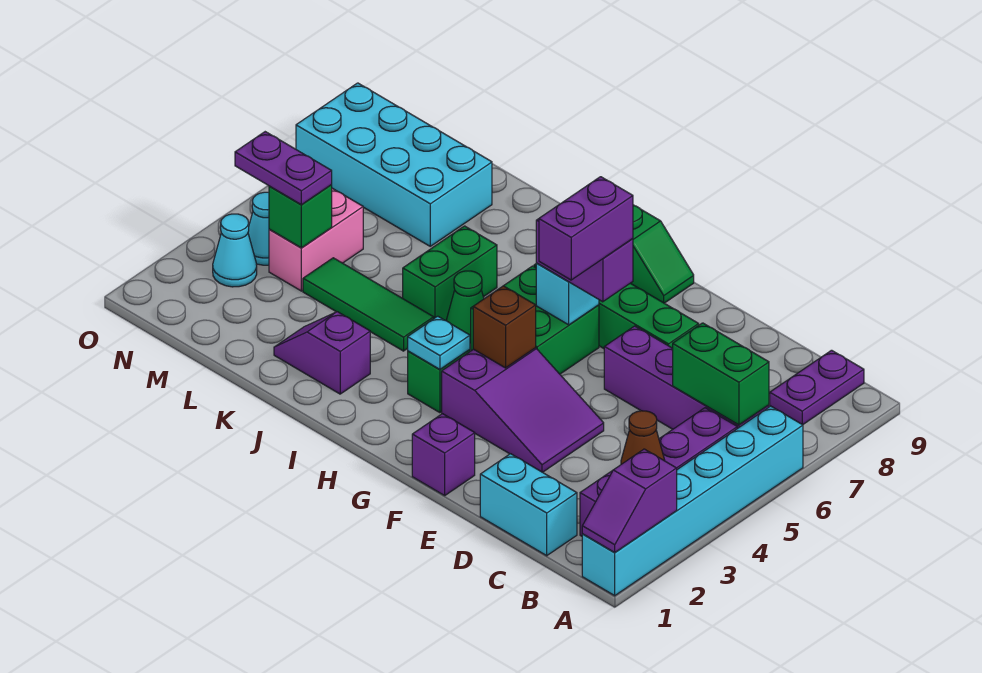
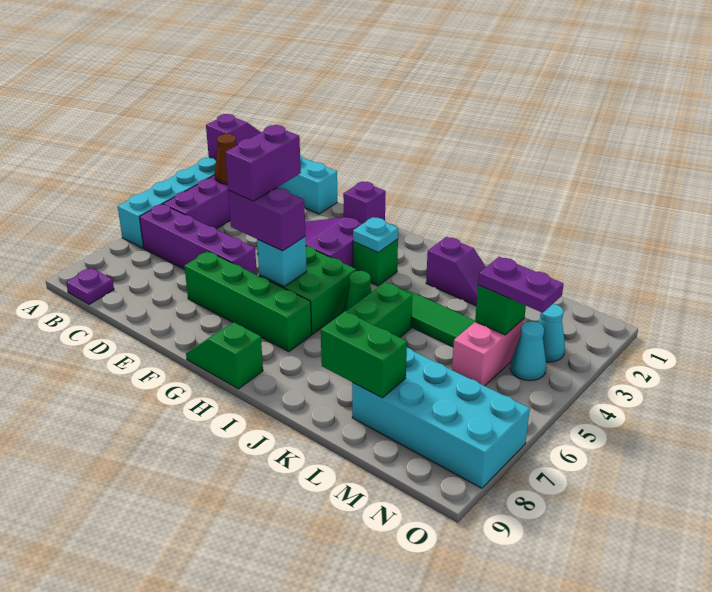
green 1x2 brick [673,323,769,425] -> green 1x2 brick moved to [321,311,407,398]
purple 1x2 plate [770,350,864,425] -> purple 1x1 plate [66,268,114,304]
brown 1x1 brick [473,286,536,368] -> none

